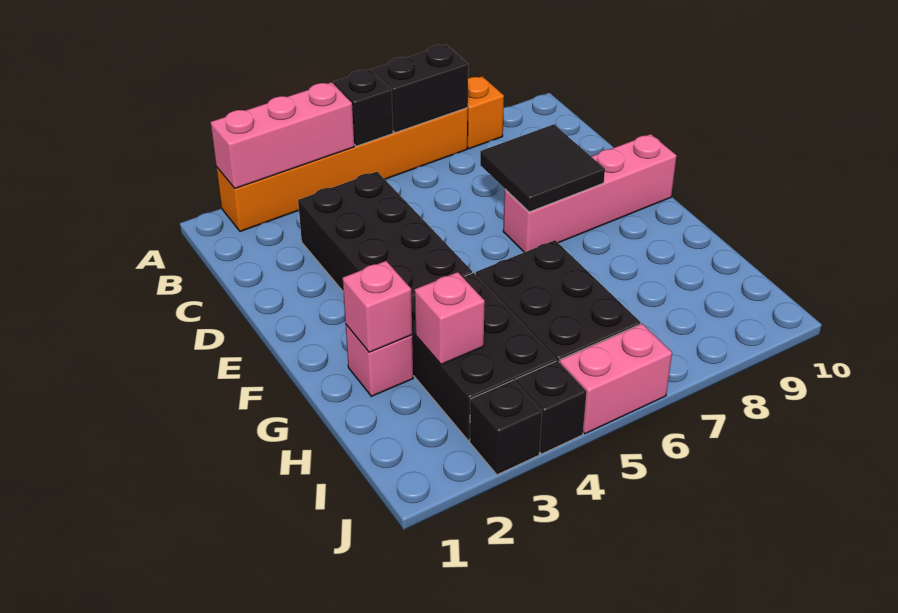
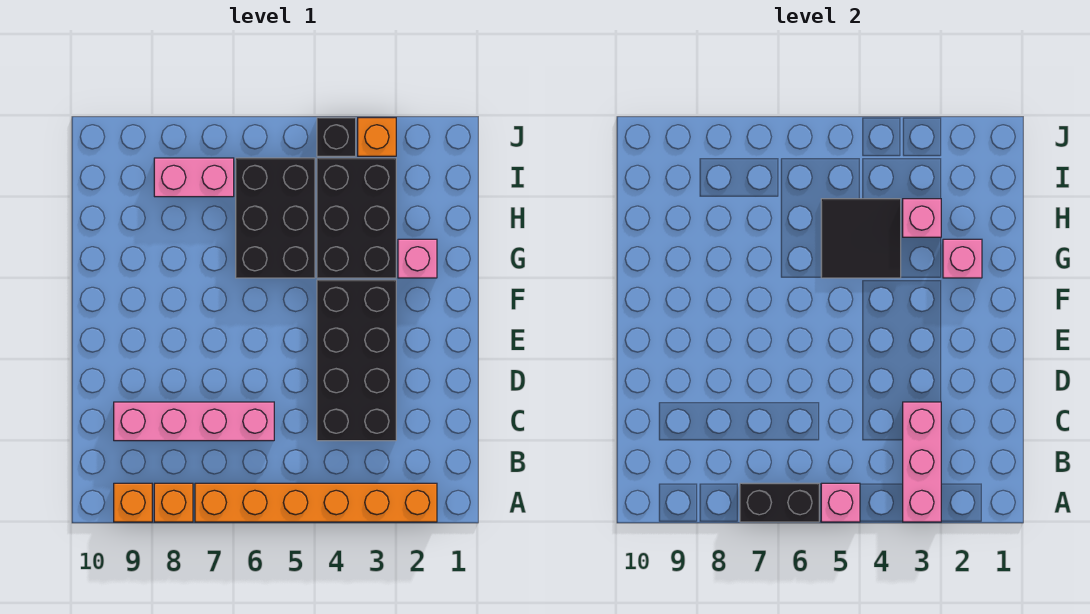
pink 1x3 brick [211,82,354,188] -> pink 1x3 brick turned to [903,402,941,522]
black 1x1 brick [334,69,393,146] -> pink 1x1 brick [821,483,860,522]
none -> orange 1x1 brick [114,483,152,522]
black 2x2 tile [480,124,605,212] -> black 2x2 tile moved to [821,199,901,278]
pink 1x4 brick [503,134,677,252] -> pink 1x4 brick moved to [114,402,274,441]
black 1x1 brick [470,380,542,475] -> orange 1x1 brick [358,118,396,156]
pink 1x2 brick [559,324,672,434] -> pink 1x2 brick moved to [154,158,234,197]

